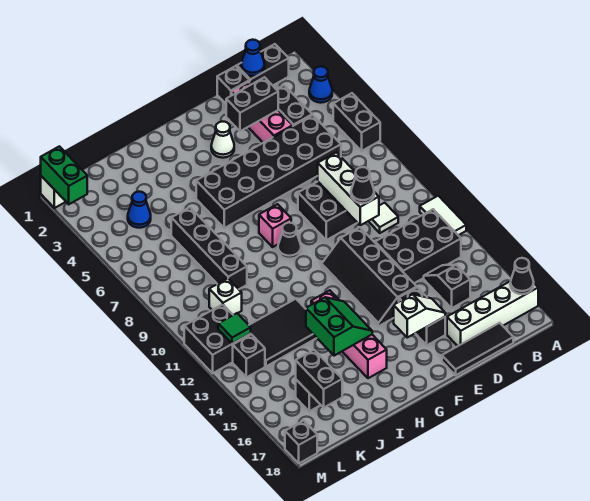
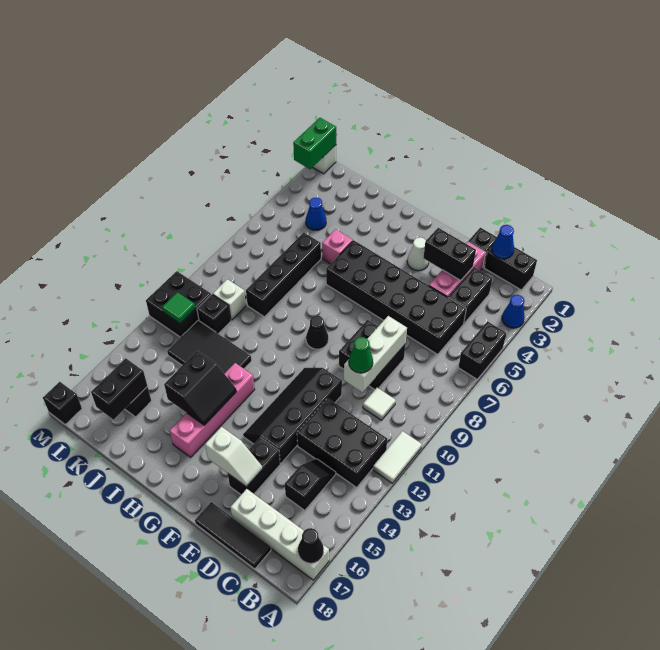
black 1x1 cone [351,167,374,203] -> green 1x1 cone [349,337,373,373]
pink 1x1 brick [259,204,291,247] -> pink 1x1 brick moved to [322,229,353,264]
green 2x2 slope [306,297,372,356] -> black 2x2 slope [164,351,237,425]
black 1x1 brick [233,334,265,377] -> black 1x1 brick moved to [197,294,231,334]

